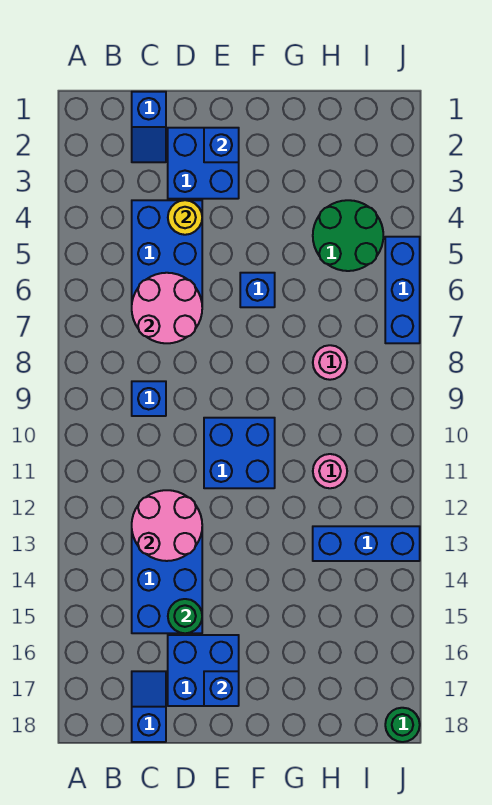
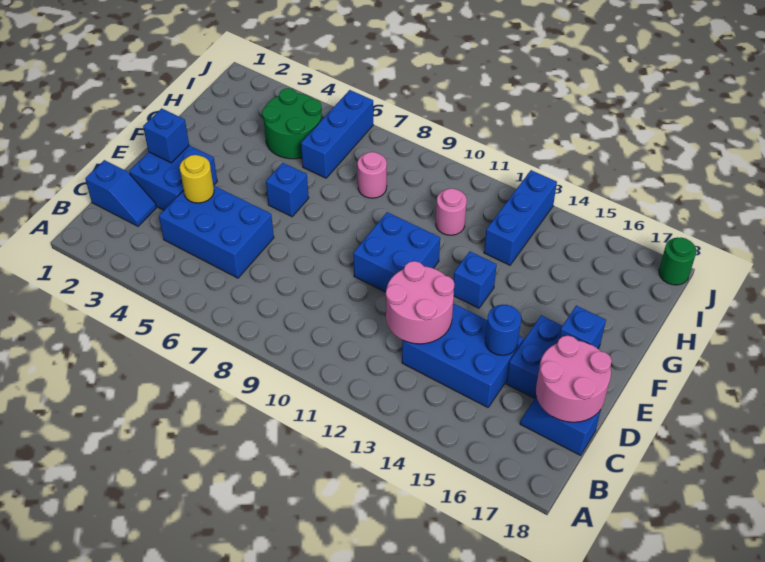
pink 2x2 round brick [132,273,202,343] -> pink 2x2 round brick moved to [536,336,612,422]
blue 1x1 brick [132,381,166,416] -> blue 1x1 brick moved to [453,251,497,308]
green 1x1 round brick [168,599,202,633] -> blue 1x1 round brick [485,305,521,355]
blue 1x3 brick [385,237,420,343] -> blue 1x3 brick turned to [301,90,373,178]

